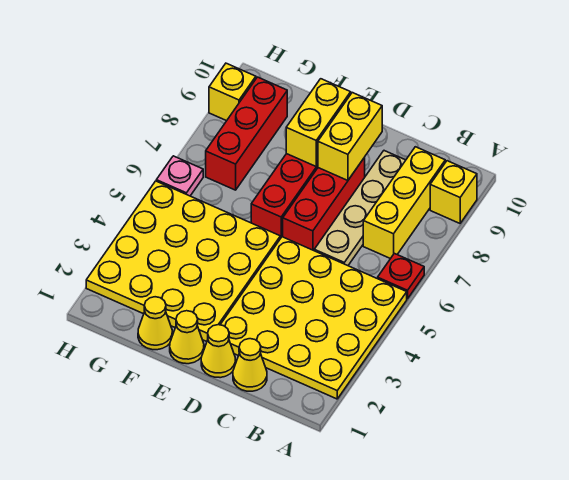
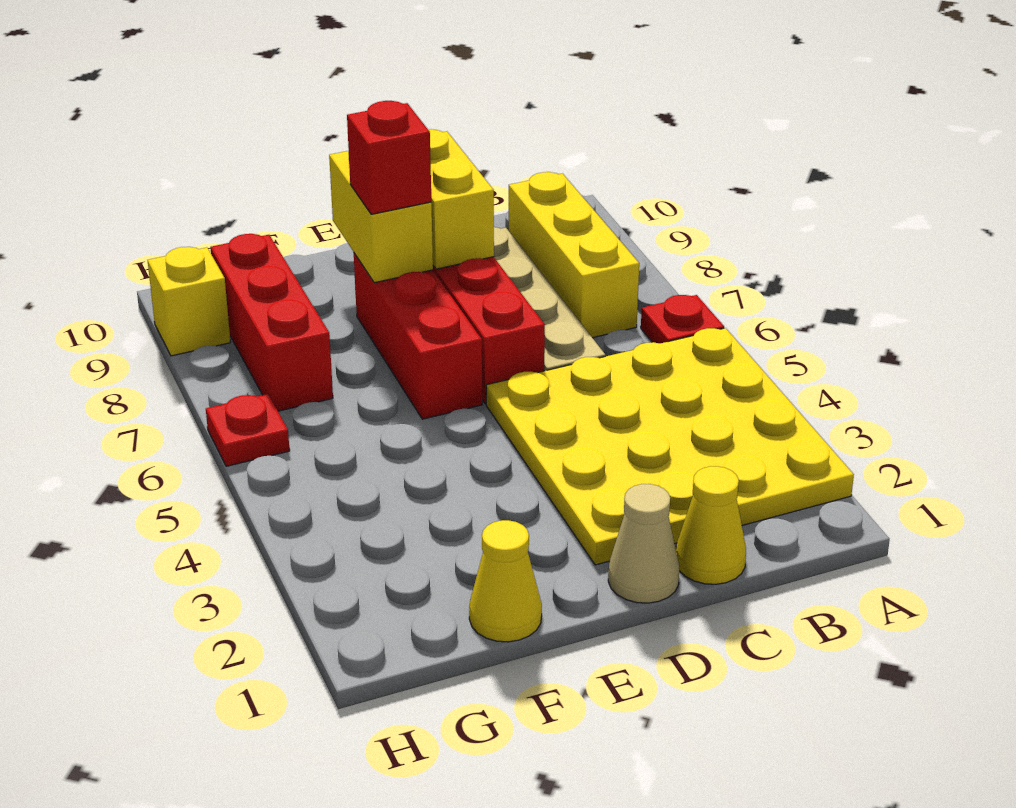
yellow 1x1 brick [430,161,477,223] -> none
yellow 1x1 cone [201,325,235,378] -> tan 1x1 cone [608,484,679,603]
yellow 1x1 cone [170,311,204,364] -> none
yellow 4x4 plate [86,181,280,342] -> none
none -> red 1x1 brick [347,101,431,214]
pink 1x1 plate [156,156,203,196] -> red 1x1 plate [206,394,290,466]

